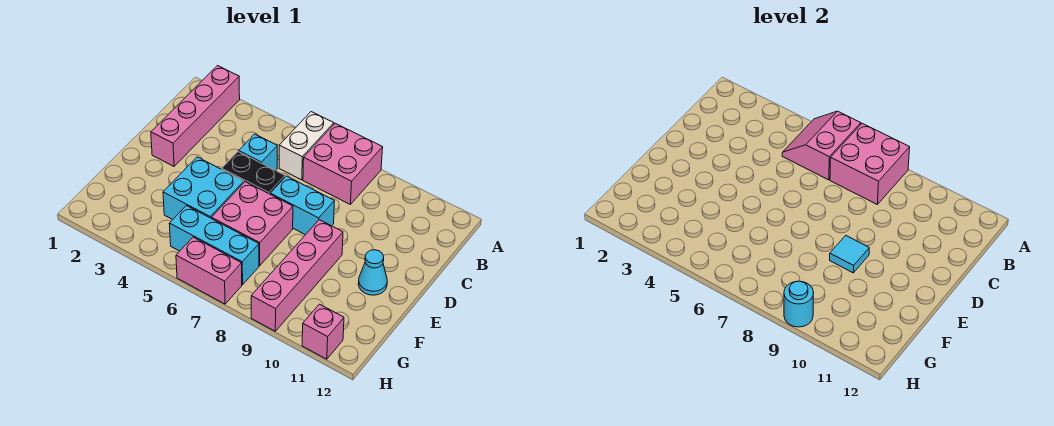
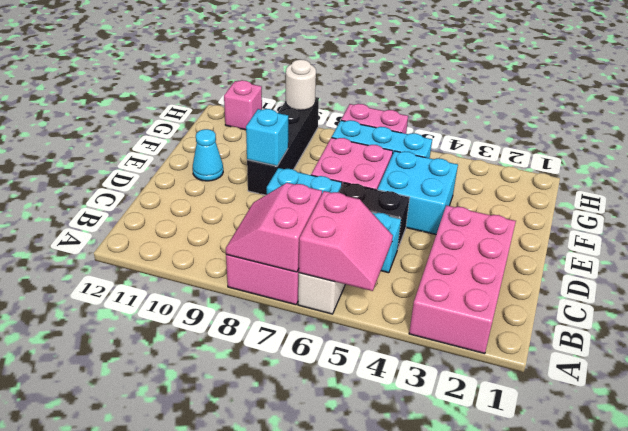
pink 1x4 brick [151,66,240,166] -> pink 2x4 brick [409,205,516,354]
pink 2x2 brick [830,123,910,204] -> pink 2x2 slope [226,183,322,272]
pink 1x4 brick [251,220,343,331] -> black 1x4 brick [247,97,319,195]
cyan 1x1 tile [830,236,869,273] -> cyan 1x1 brick [246,109,288,166]
cyan 1x1 round brick [784,281,813,327] -> white 1x1 round brick [286,59,316,110]

